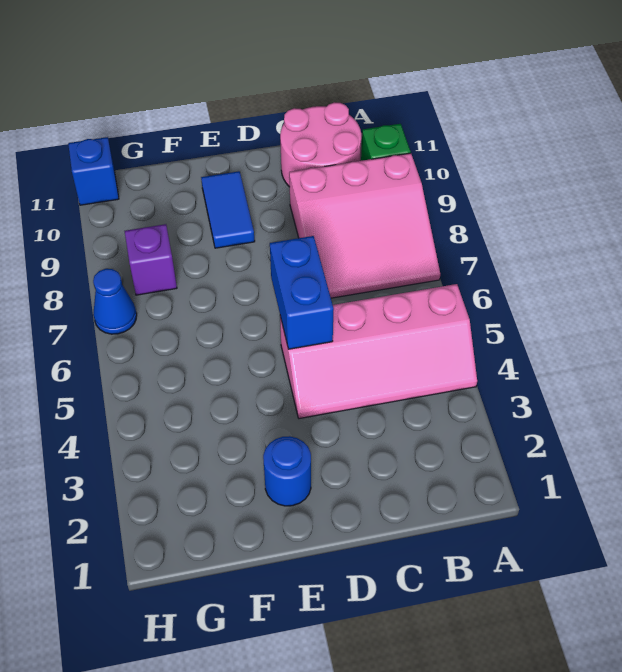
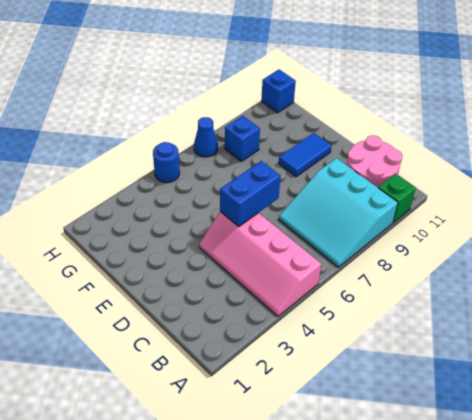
pink 3x3 slope [289,153,440,298] -> cyan 3x3 slope [279,158,398,267]
blue 1x1 round brick [263,436,311,506] -> blue 1x1 round brick moved to [153,142,180,183]
purple 1x1 brick [125,224,177,295] -> blue 1x1 brick [225,116,260,161]

